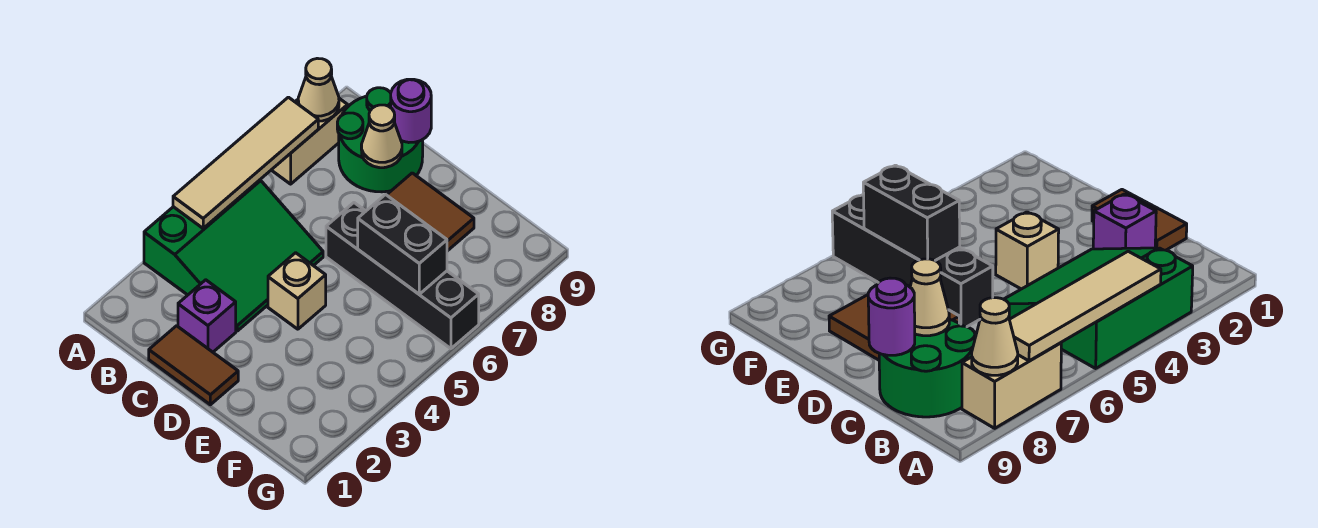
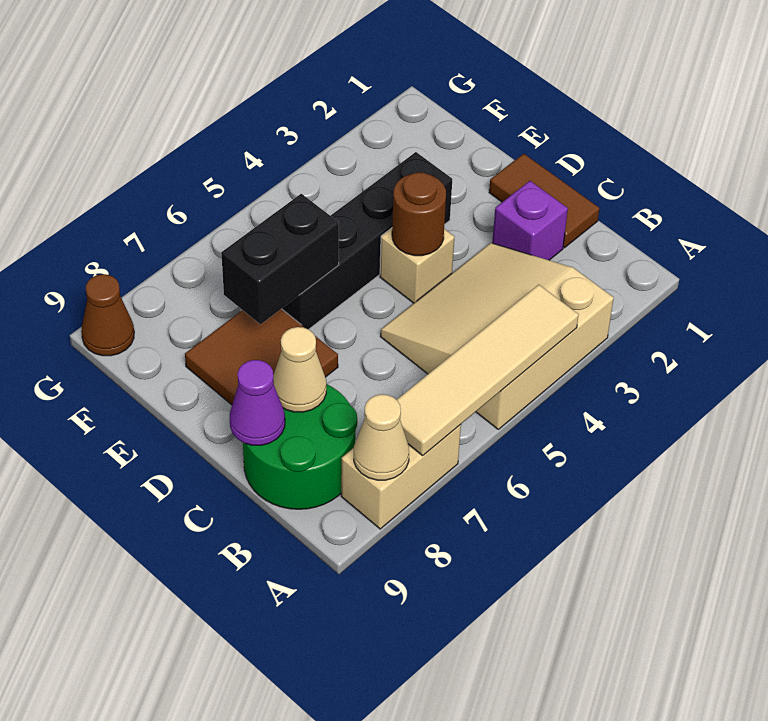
green 3x3 slope [144,180,323,331] -> tan 3x3 slope [380,243,614,429]
purple 1x1 round brick [391,79,431,143] -> purple 1x1 cone [230,360,285,445]
none -> brown 1x1 round brick [392,172,446,256]
black 1x4 brick [326,203,479,349] -> black 1x4 brick turned to [282,152,452,329]
black 1x2 brick [358,195,447,294] -> black 1x2 brick turned to [221,194,339,324]
none -> brown 1x1 cone [81,274,134,356]

